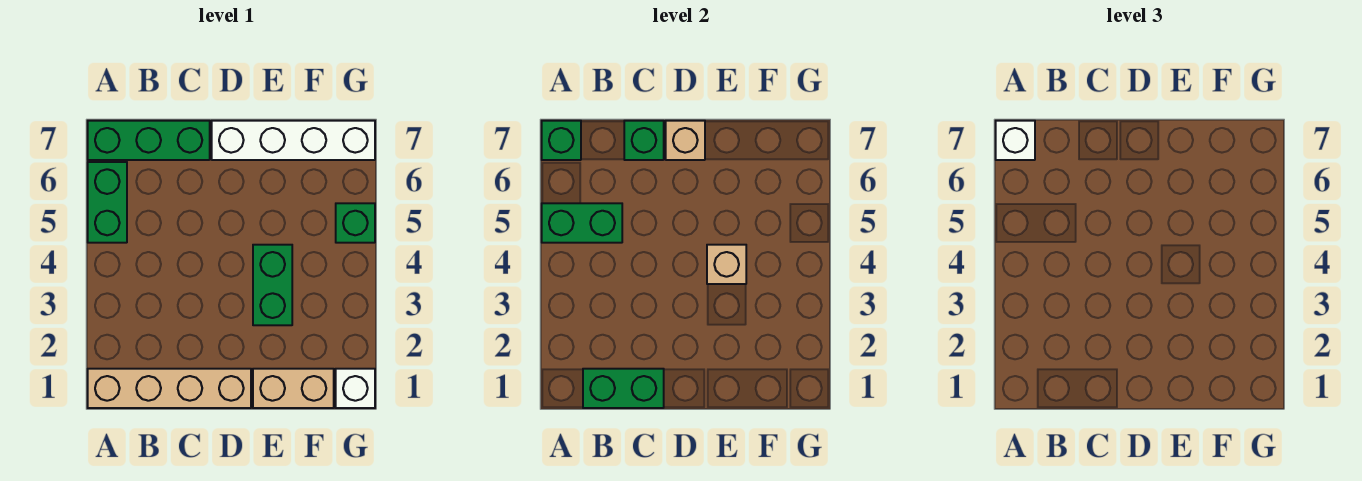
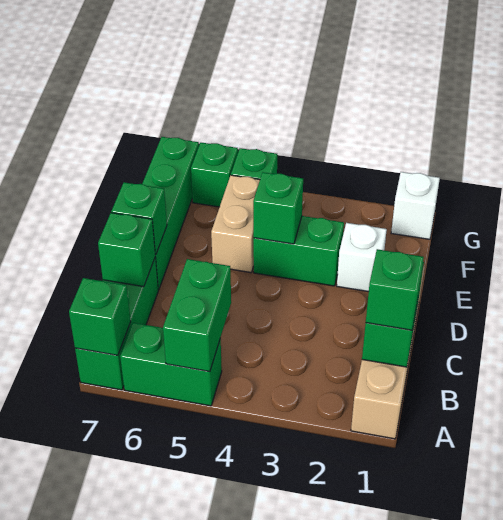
white 1x1 brick [996,121,1035,160] -> white 1x1 brick moved to [337,223,387,292]
none -> green 1x1 brick [366,249,424,330]
white 1x4 brick [212,121,375,160] -> green 1x4 brick [142,137,199,290]
tan 1x1 brick [666,121,705,160] -> green 1x1 brick [111,182,167,255]
tan 1x2 brick [253,369,334,408] -> tan 1x2 brick moved to [211,175,260,273]
tan 1x1 brick [707,245,746,284] -> green 1x1 brick [253,172,303,244]
none -> green 1x1 brick [191,143,238,207]

